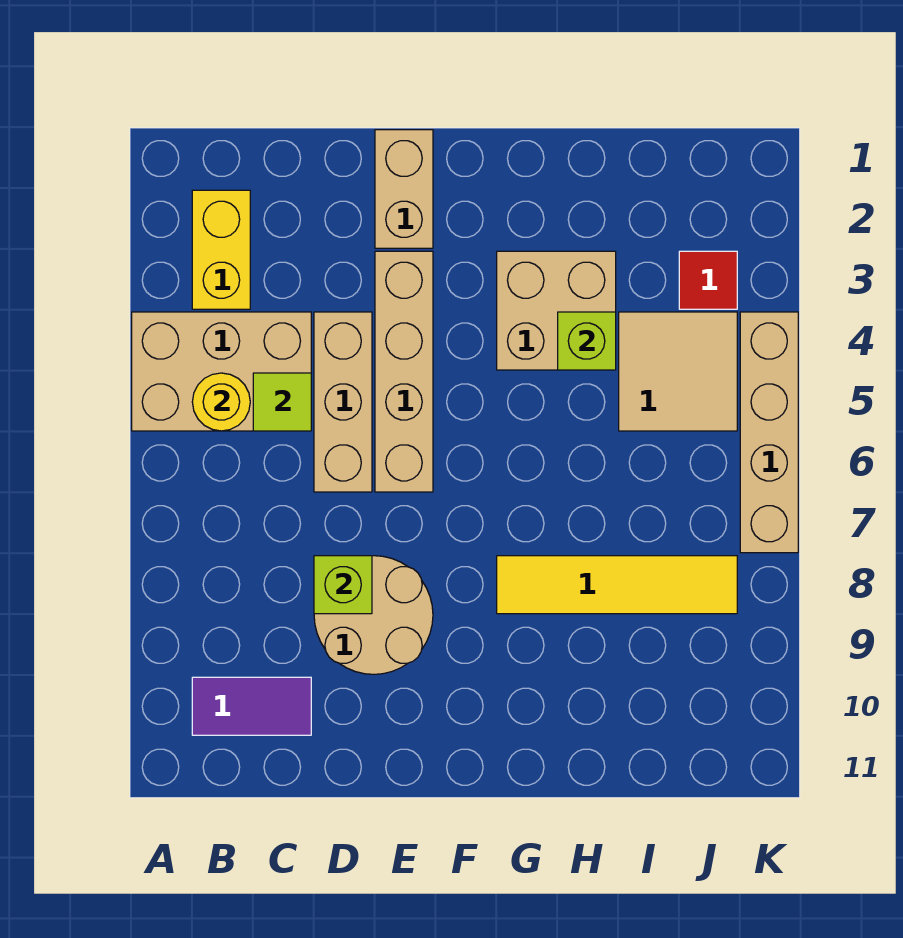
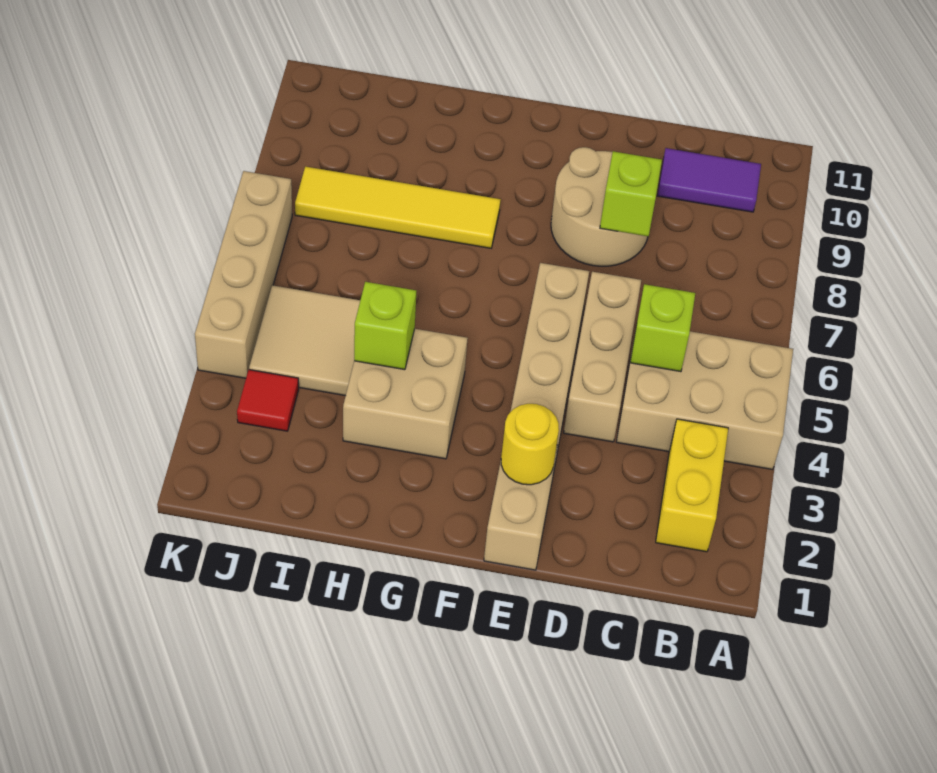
yellow 1x1 round brick [192,373,250,431] -> yellow 1x1 round brick moved to [501,404,559,485]
lime 1x1 tile [253,373,311,431] -> lime 1x1 brick [630,284,695,372]

